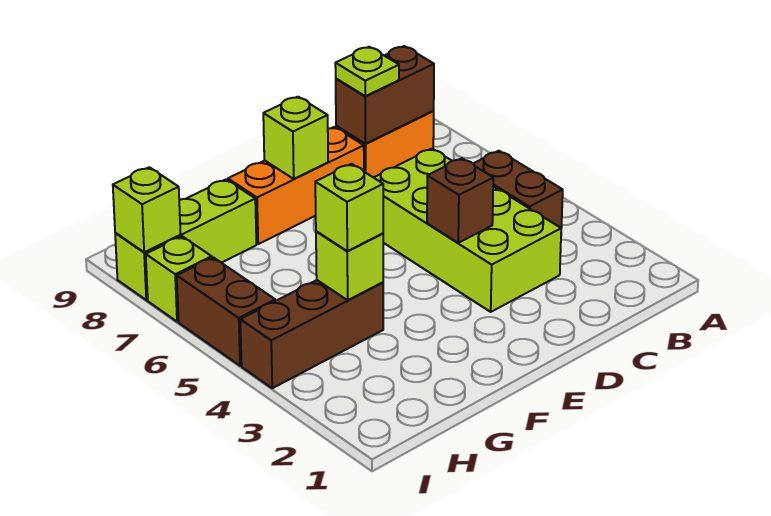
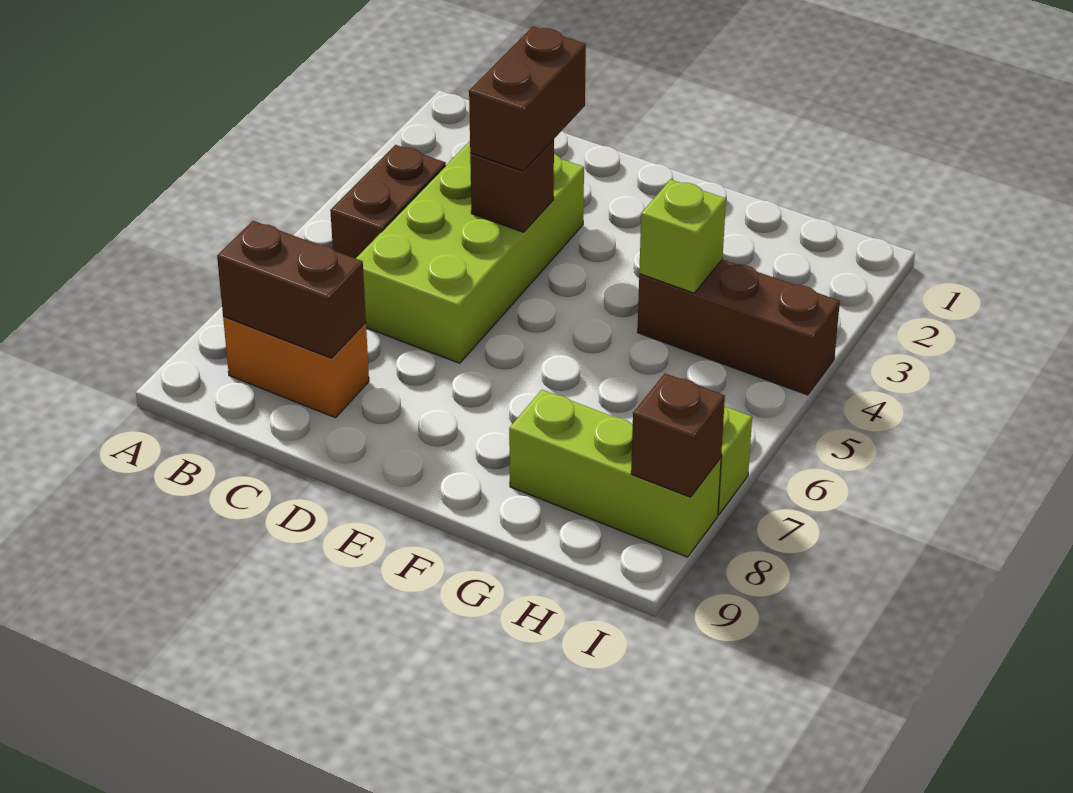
lime 1x1 plate [335,47,399,96] -> none
orange 1x3 brick [228,127,364,244] -> none
lime 1x1 brick [263,97,328,179] -> none
lime 1x1 brick [315,164,383,251] -> none
brown 1x2 brick [177,257,275,366] -> brown 1x2 brick moved to [469,27,586,171]
lime 1x1 brick [113,167,181,252] -> brown 1x1 brick [631,373,725,497]

